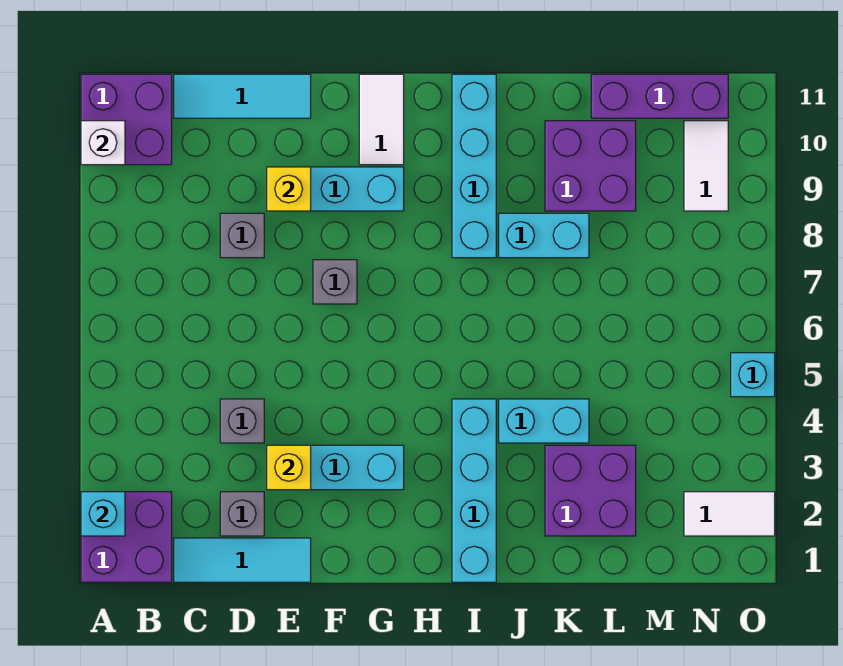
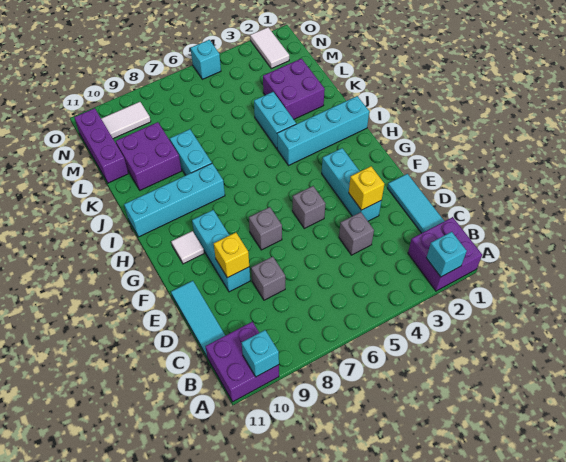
white 1x1 brick [81,121,125,165] -> cyan 1x1 brick [241,330,279,377]
grey 1x1 brick [220,492,264,536] -> grey 1x1 brick moved to [292,186,325,228]
white 1x2 tile [359,74,404,165] -> white 1x1 tile [171,231,204,264]

